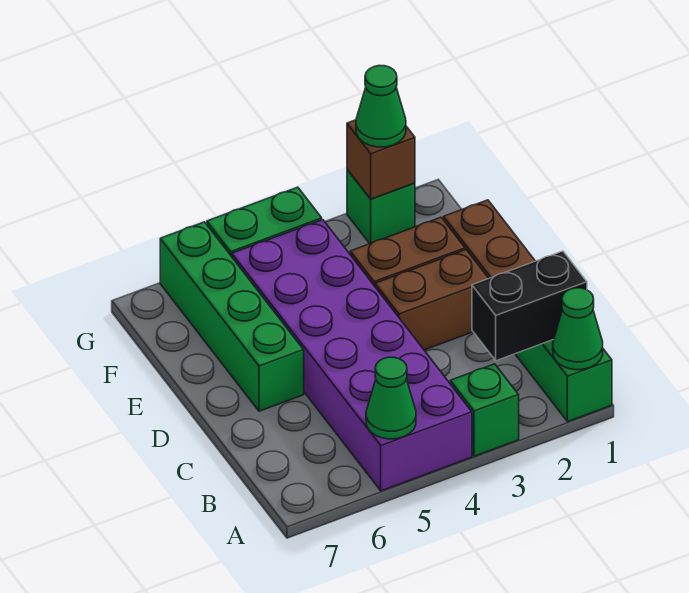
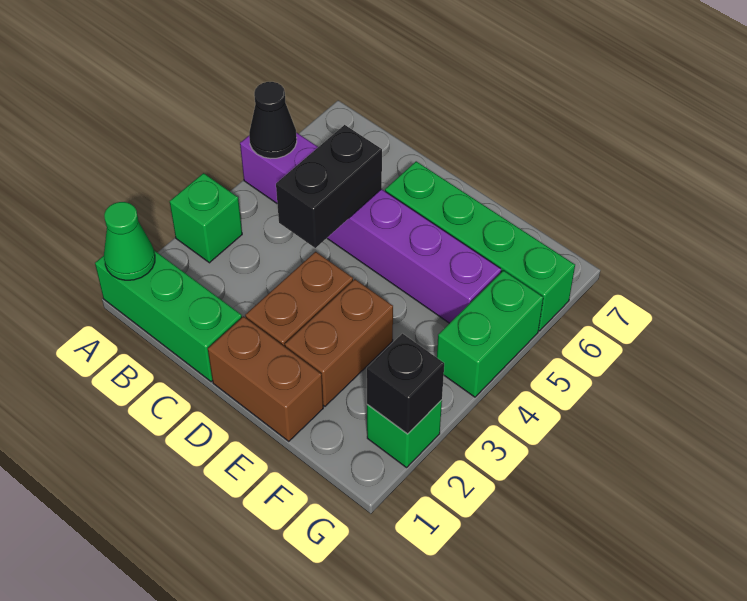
purple 2x6 brick [232,220,472,491] -> purple 1x6 brick [240,133,501,323]
green 1x1 cone [366,357,416,439] -> black 1x1 cone [249,82,297,159]
black 1x2 brick [472,251,587,361] -> black 1x2 brick moved to [276,125,382,248]
brown 1x1 brick [347,120,415,199] -> black 1x1 brick [367,334,444,434]
green 1x1 cone [356,65,406,147] -> none

